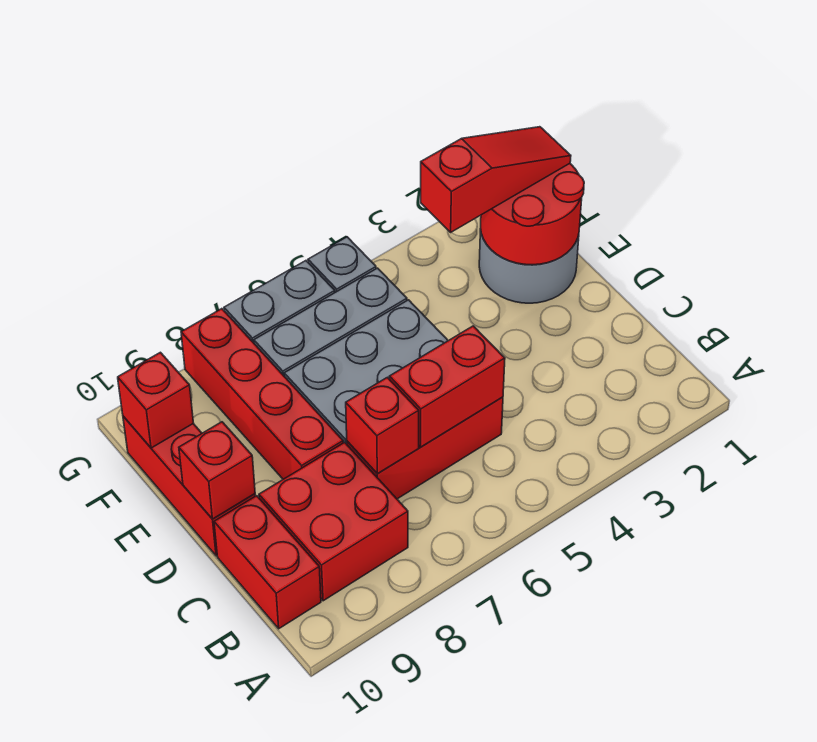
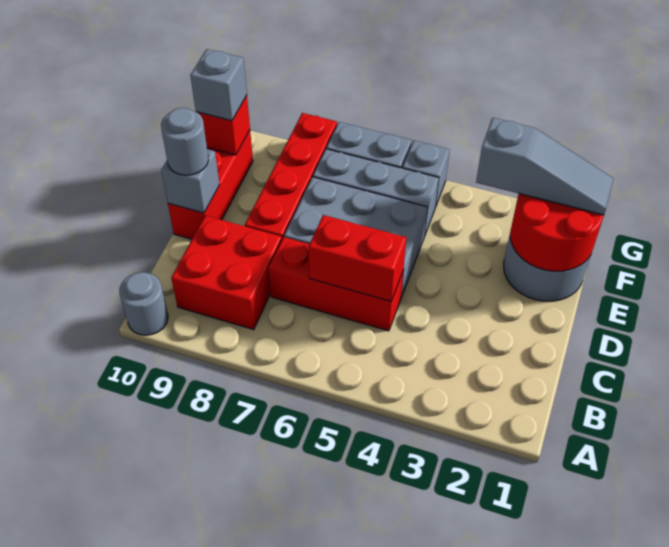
none -> grey 1x1 round brick [119,272,168,335]
red 1x2 brick [214,496,321,629] -> none
red 1x1 brick [346,377,419,474] -> none
red 1x1 brick [179,422,255,519] -> grey 1x1 brick [161,149,220,213]
none -> grey 1x1 round brick [161,108,209,175]
red 1x3 slope [421,127,571,232] -> grey 1x3 slope [476,118,614,215]
none -> grey 1x1 brick [190,49,247,121]

